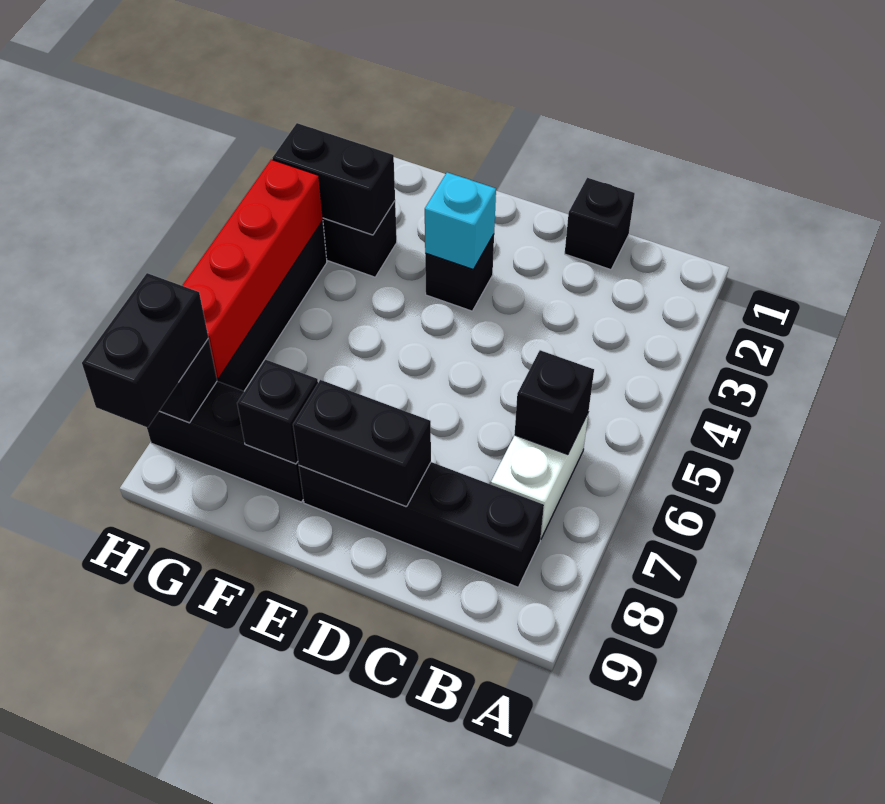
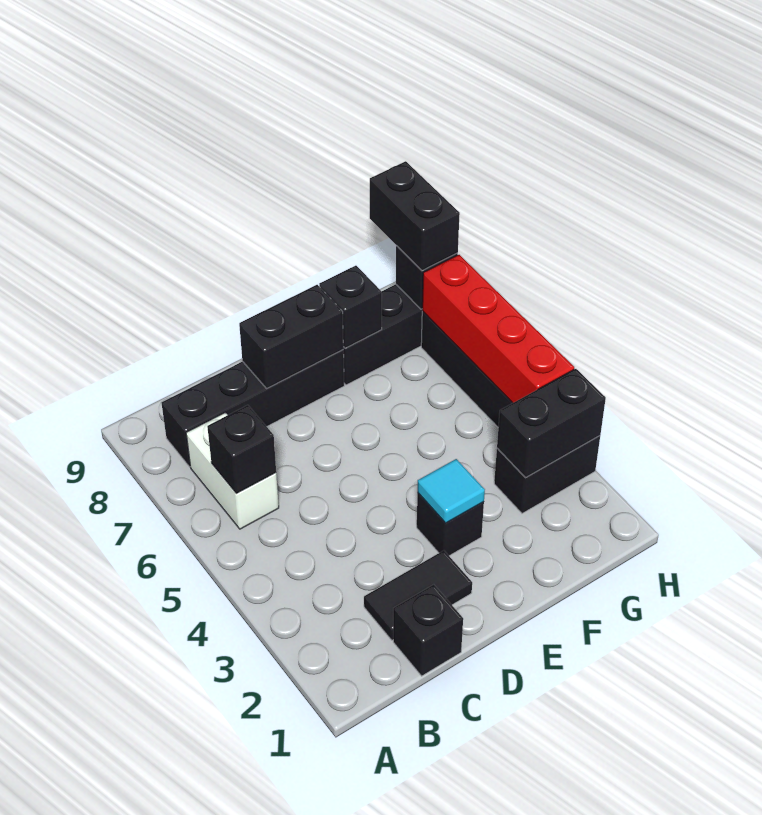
none -> black 1x2 tile [364,551,472,640]
cyan 1x1 brick [425,172,496,269] -> cyan 1x1 tile [418,459,485,523]

